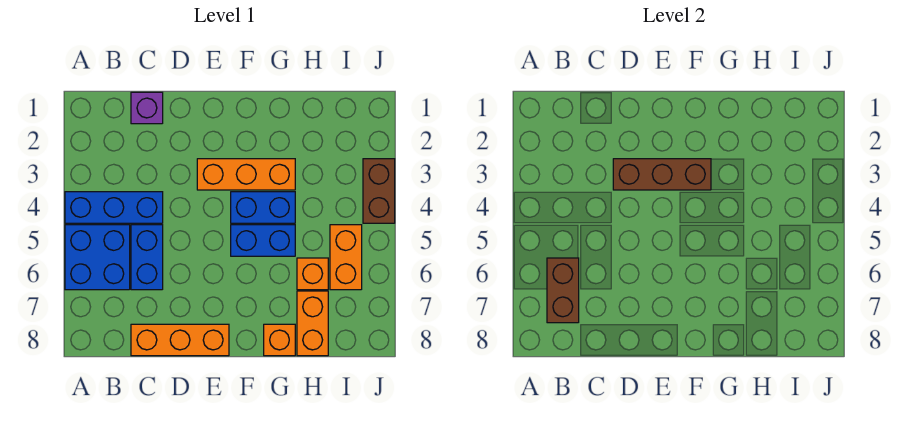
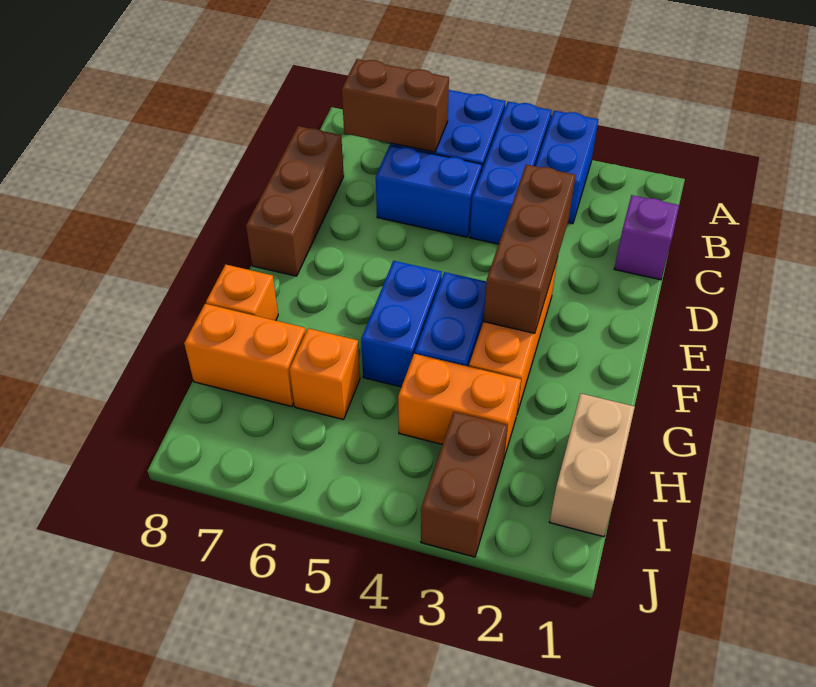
none -> blue 1x2 brick [536,111,598,224]
orange 1x3 brick [131,324,229,356] -> brown 1x3 brick [246,126,344,276]
none -> tan 1x2 brick [549,393,635,537]
orange 1x2 brick [330,225,362,290] -> orange 1x2 brick moved to [398,354,521,460]
brown 1x2 brick [363,159,395,223] -> brown 1x2 brick turned to [421,412,508,557]

